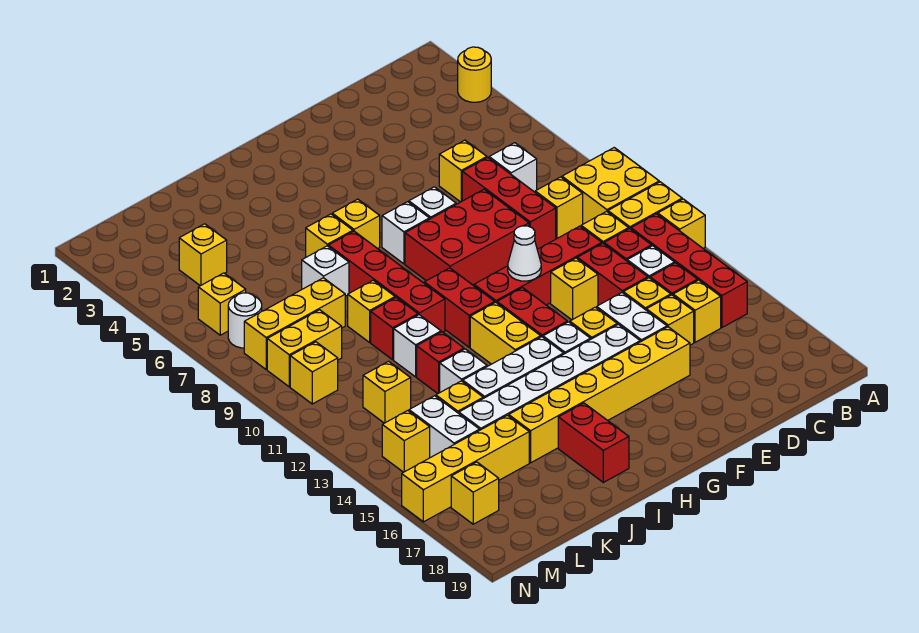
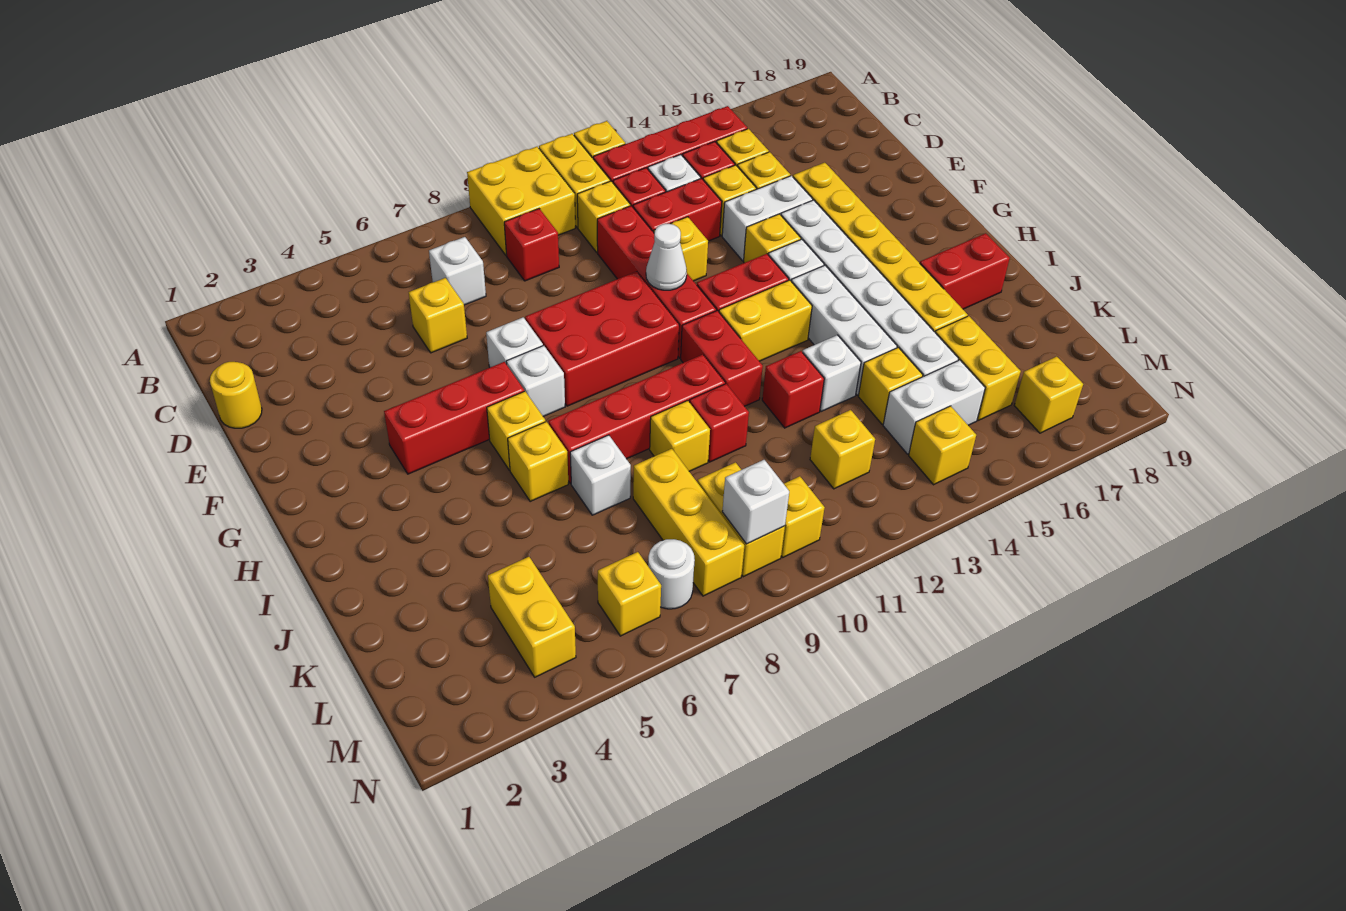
yellow 1x1 round brick [458,47,491,102] -> yellow 1x1 round brick moved to [210,362,262,428]
yellow 1x1 brick [535,177,583,239] -> red 1x1 brick [504,209,559,281]
red 1x3 brick [462,158,556,249] -> red 1x3 brick moved to [384,362,524,474]
red 2x3 brick [405,189,529,286] -> red 2x3 brick turned to [525,271,679,406]
red 1x2 brick [424,268,495,347] -> red 1x2 brick turned to [681,311,763,406]
white 1x1 brick [394,315,441,377] -> white 1x1 brick moved to [722,460,789,544]
yellow 1x4 brick [402,415,529,522] -> yellow 1x2 brick [935,316,1021,420]
yellow 1x1 brick [179,224,227,286] -> yellow 1x2 brick [488,557,576,677]

